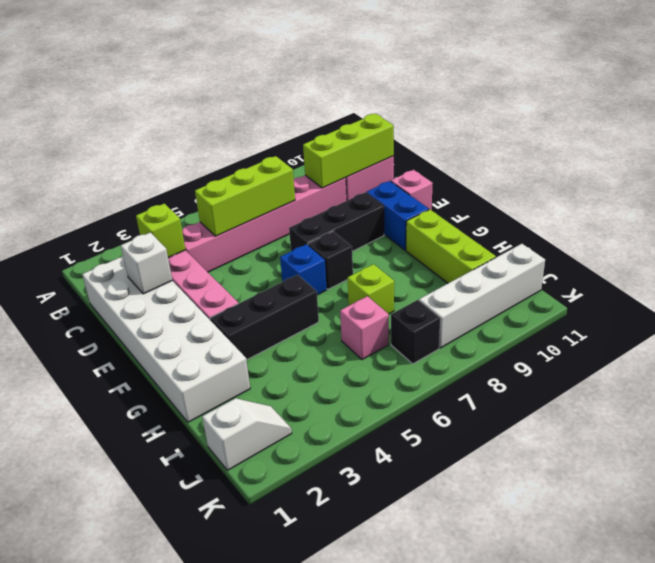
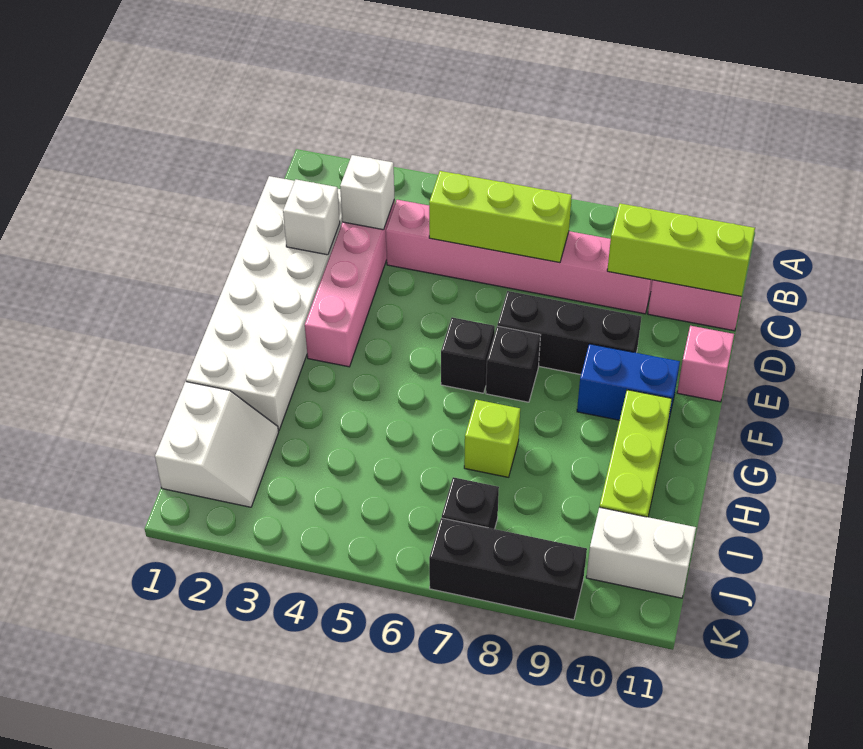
lime 1x1 brick [136,204,185,258] -> white 1x1 brick [340,155,395,230]
blue 1x2 brick [367,181,429,250] -> blue 1x2 brick turned to [577,344,680,422]
blue 1x1 brick [280,244,327,295] -> black 1x1 brick [441,317,495,393]
black 1x3 brick [210,275,319,360] -> black 1x3 brick moved to [429,518,587,620]
pink 1x1 brick [340,296,389,360] -> none
white 1x2 slope [202,398,292,470] -> white 2x2 slope [155,382,279,507]
white 1x4 brick [419,244,545,348] -> white 1x2 brick [586,507,696,598]

